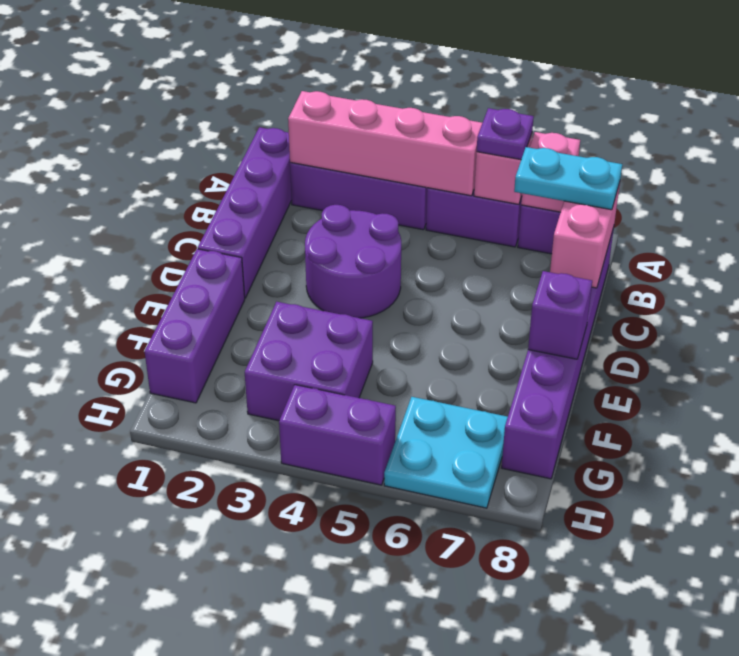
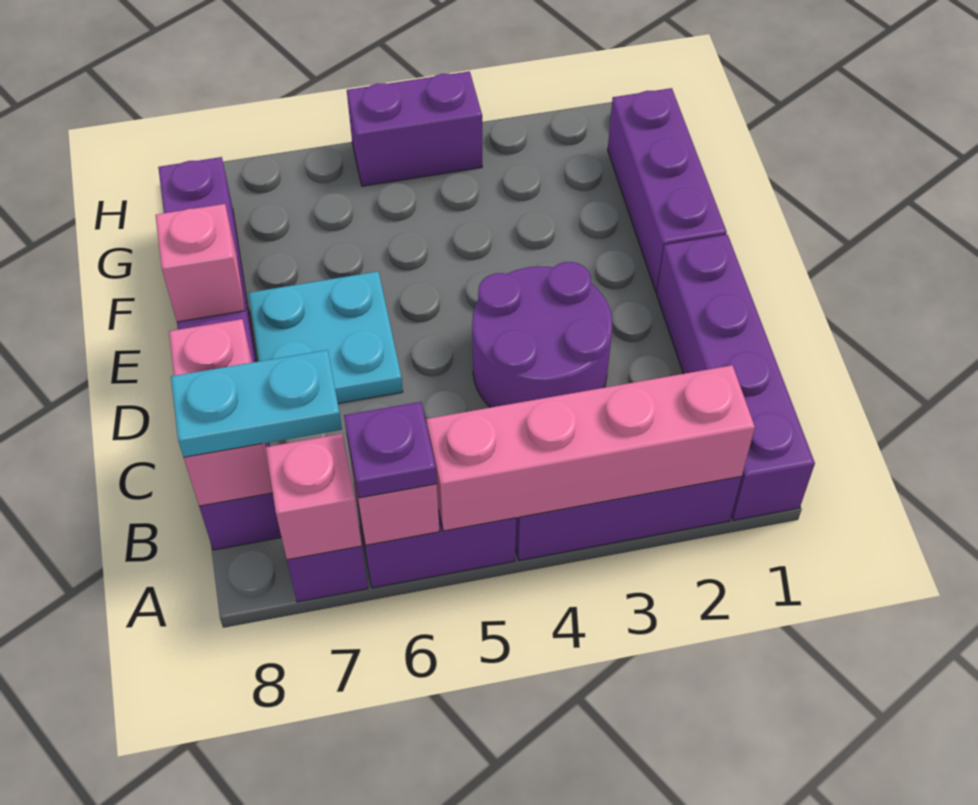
purple 1x1 brick [528,271,592,359] -> pink 1x1 brick [155,204,245,322]
purple 2x2 brick [245,302,373,421] -> none
cyan 2x2 plate [384,397,508,508] -> cyan 2x2 plate moved to [248,272,403,404]

